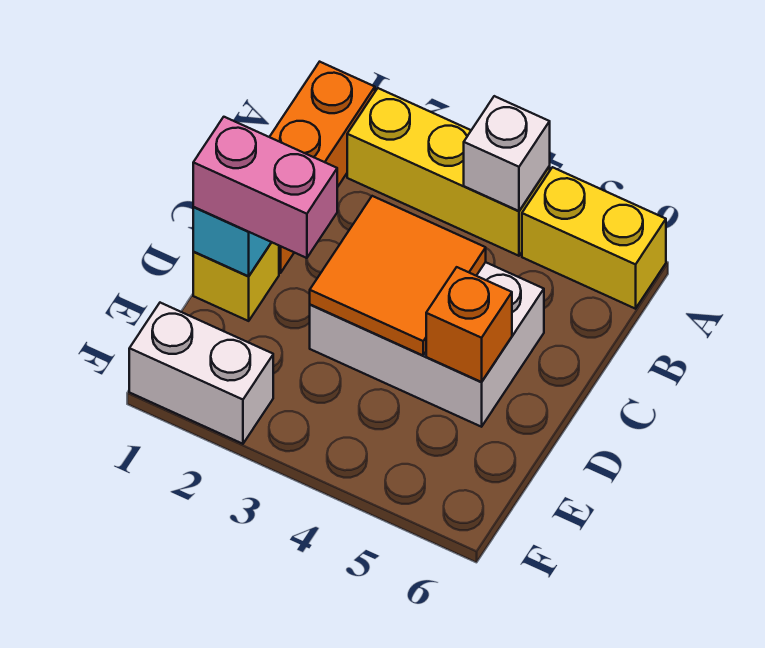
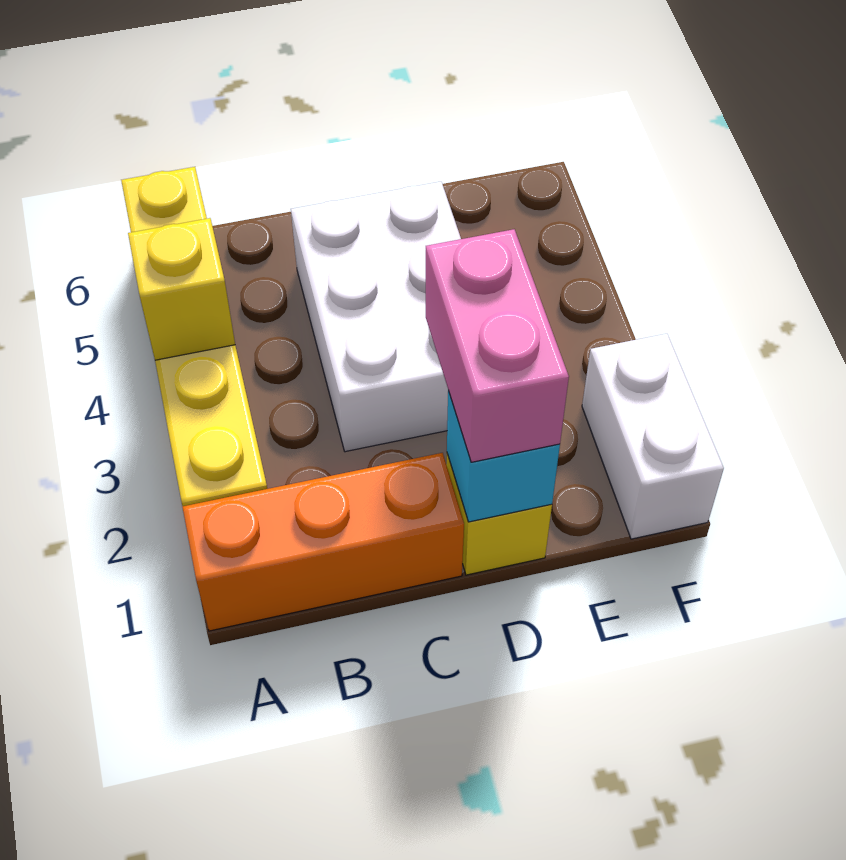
white 1x1 brick [464,96,550,211] -> yellow 1x1 brick [128,218,235,360]
orange 2x2 tile [310,196,486,355] -> none
orange 1x1 brick [426,267,512,382] -> none

